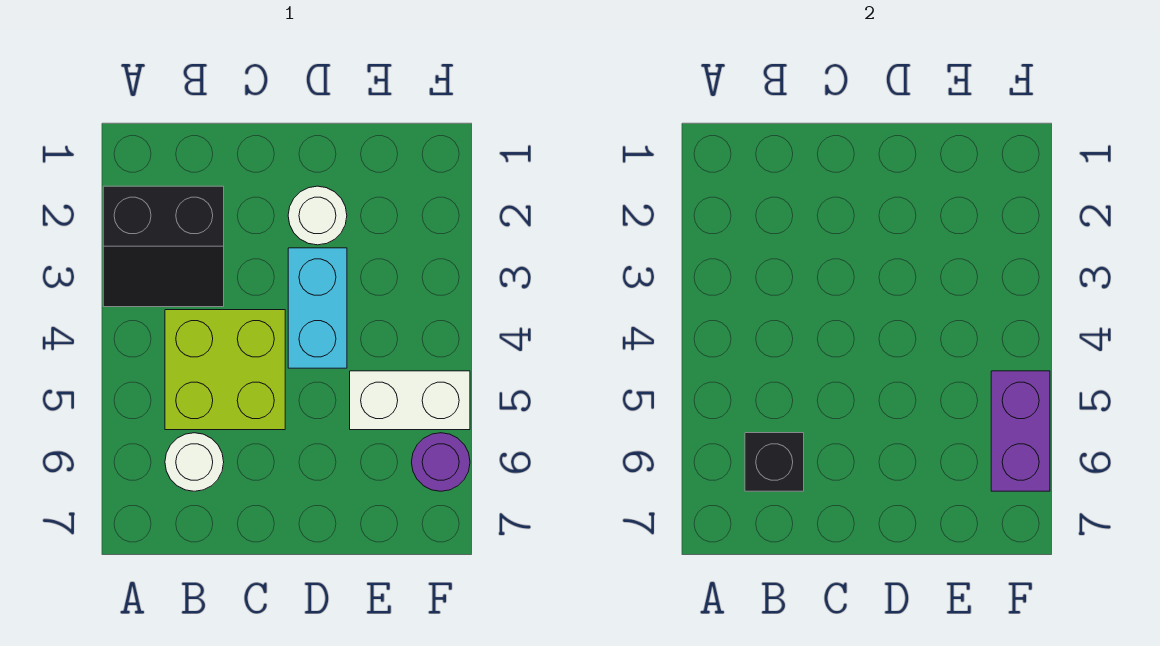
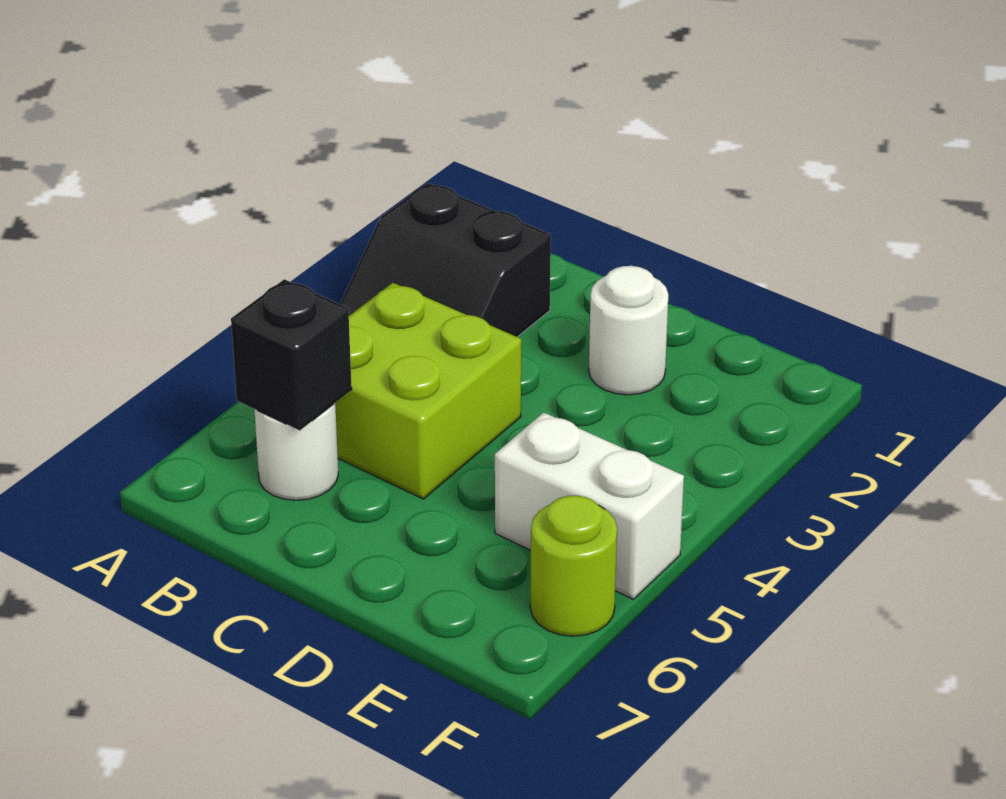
cyan 1x2 brick [288,248,347,368] -> none
purple 1x2 brick [991,371,1050,491] -> none
purple 1x1 round brick [412,433,470,491] -> lime 1x1 round brick [530,495,617,636]

